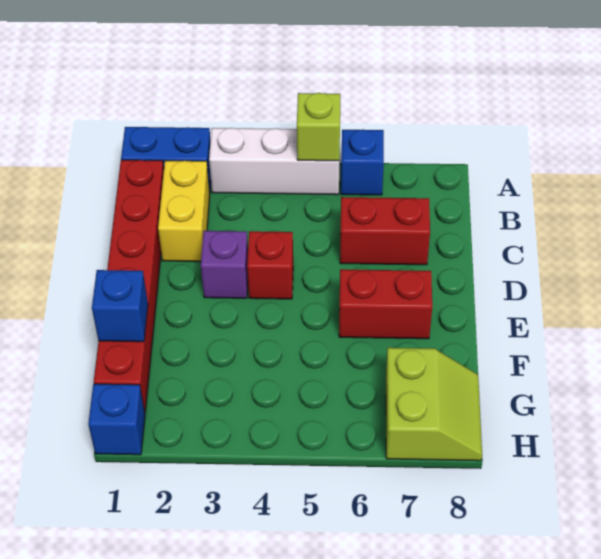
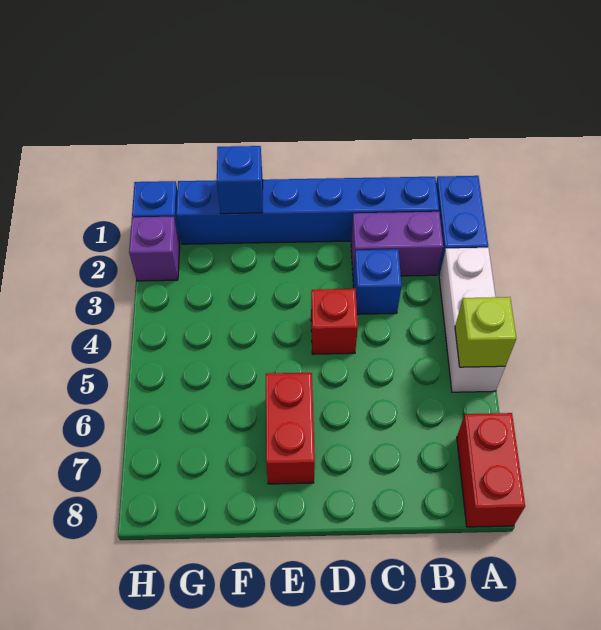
blue 1x1 brick [341,130,384,195] -> blue 1x1 brick moved to [353,249,402,314]
red 1x6 brick [94,160,164,412] -> blue 1x6 brick [176,177,439,244]
yellow 1x2 brick [158,160,210,261] -> purple 1x2 brick [351,212,443,276]
red 1x2 brick [340,197,430,265] -> red 1x2 brick moved to [457,413,525,527]
purple 1x1 brick [201,231,248,298] -> purple 1x1 brick moved to [129,217,180,281]
lime 2x2 slope [386,348,482,461] -> none

